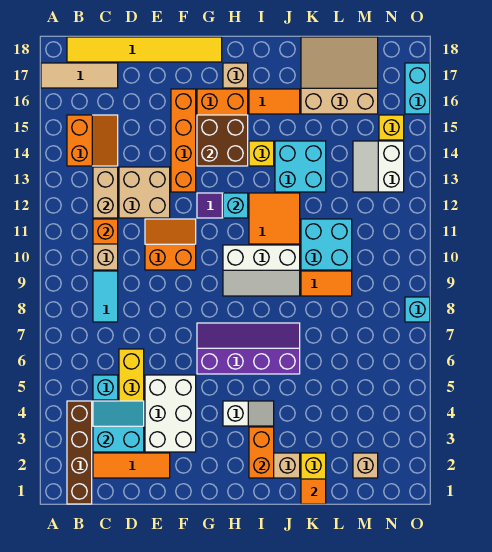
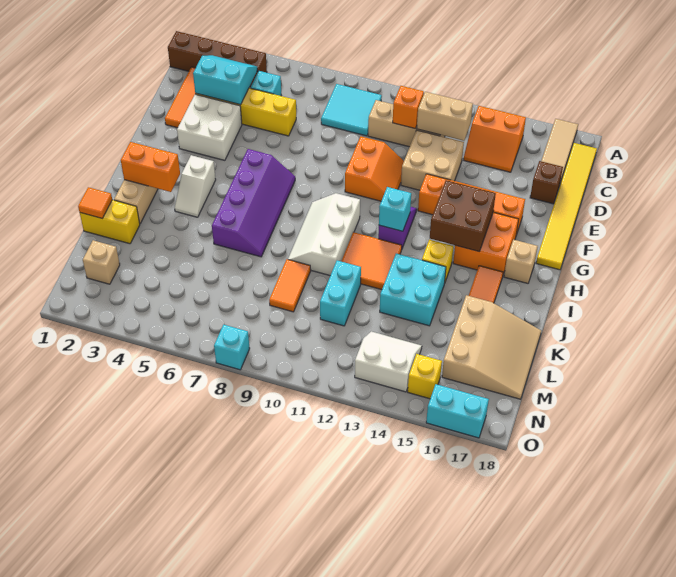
cyan 2x2 slope [93,401,144,452] -> cyan 2x2 slope turned to [193,55,257,105]
cyan 1x2 tile [93,271,118,322] -> cyan 2x2 tile [321,84,382,136]
none -> brown 1x1 brick [530,161,563,204]
white 2x3 brick [145,375,196,452] -> white 2x2 brick [177,94,242,160]
cyan 2x2 brick [301,219,352,270] -> cyan 1x2 brick [320,261,361,326]

